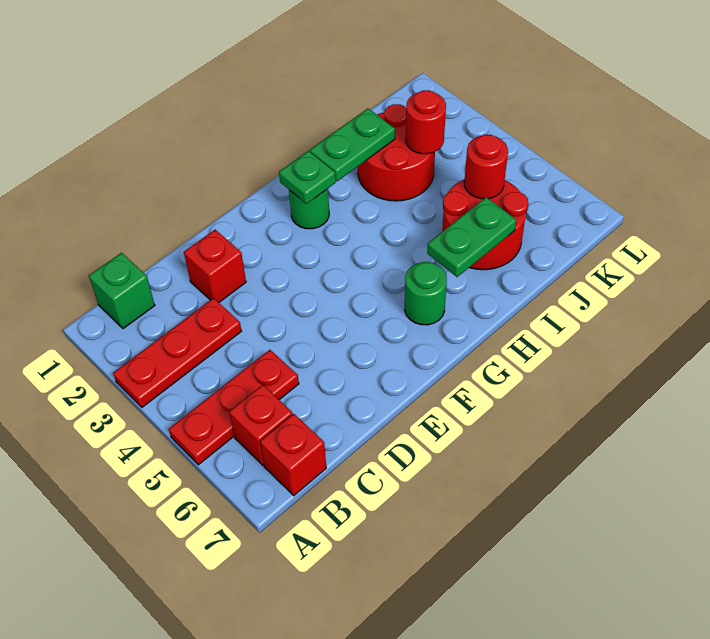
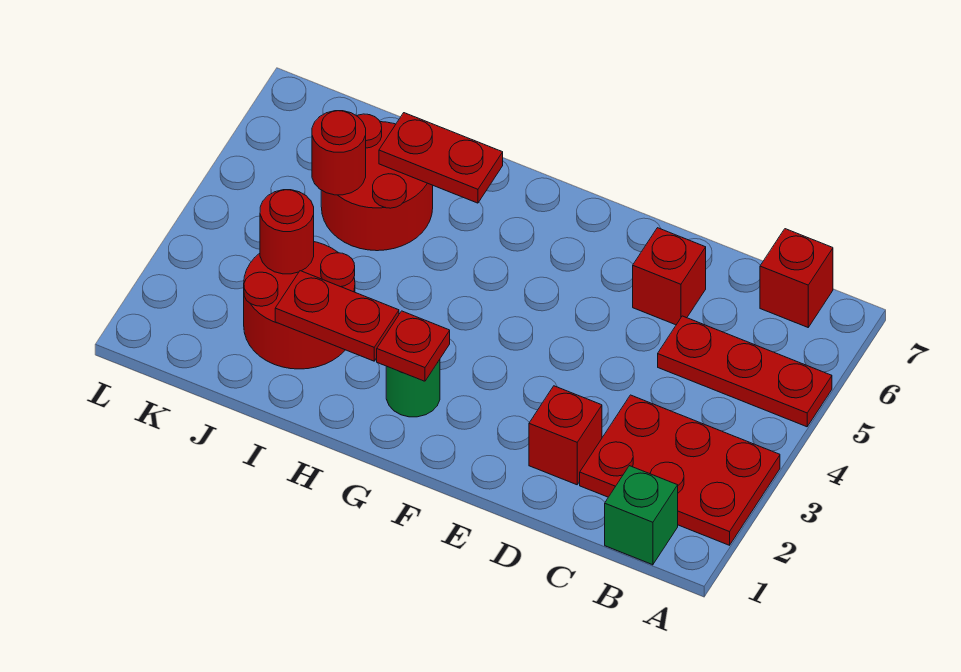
red 1x3 plate [113,298,241,407] -> red 2x3 plate [580,395,780,545]
red 1x1 brick [229,385,293,466] -> red 1x1 brick moved to [633,228,706,325]
green 1x1 plate [279,151,336,204] -> red 1x1 plate [377,311,450,381]
green 1x1 round brick [405,262,447,325] -> none
green 1x2 plate [310,109,395,181] -> red 1x2 plate [275,271,399,361]
green 1x2 plate [427,197,516,277] -> red 1x2 plate [379,113,503,203]

